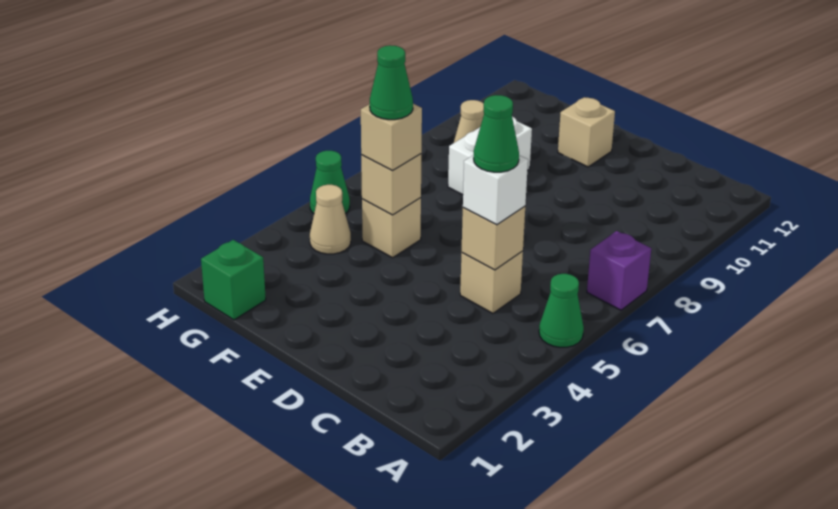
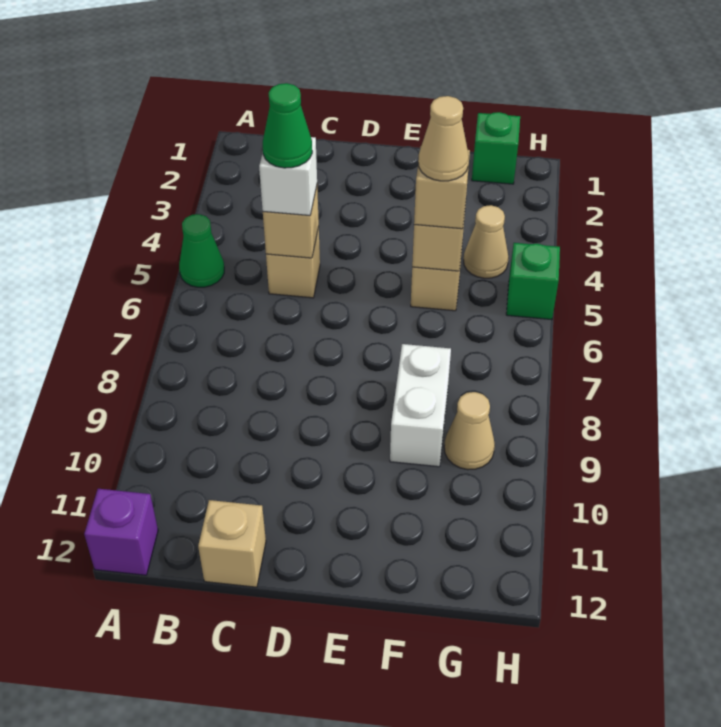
purple 1x1 brick [587,231,651,310] -> purple 1x1 brick moved to [84,489,158,575]
tan 1x1 brick [558,97,615,167] -> tan 1x1 brick moved to [198,500,266,587]
green 1x1 cone [370,45,413,120] -> tan 1x1 cone [418,96,469,181]
green 1x1 cone [310,151,350,214] -> green 1x1 brick [506,243,560,320]

